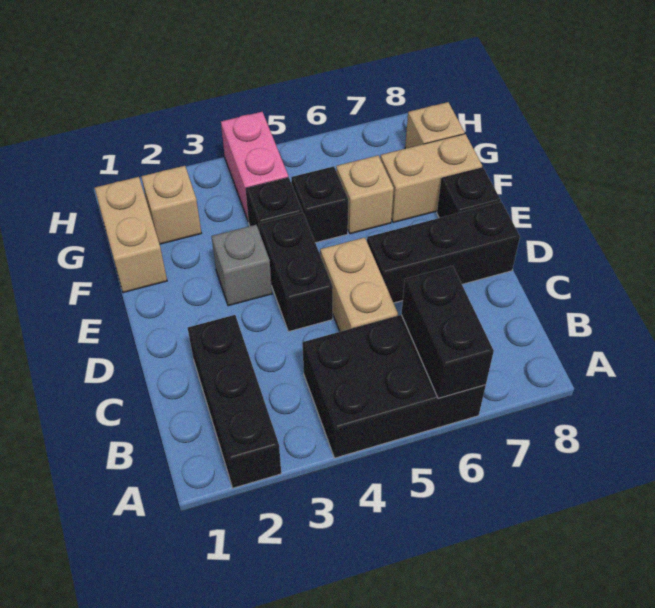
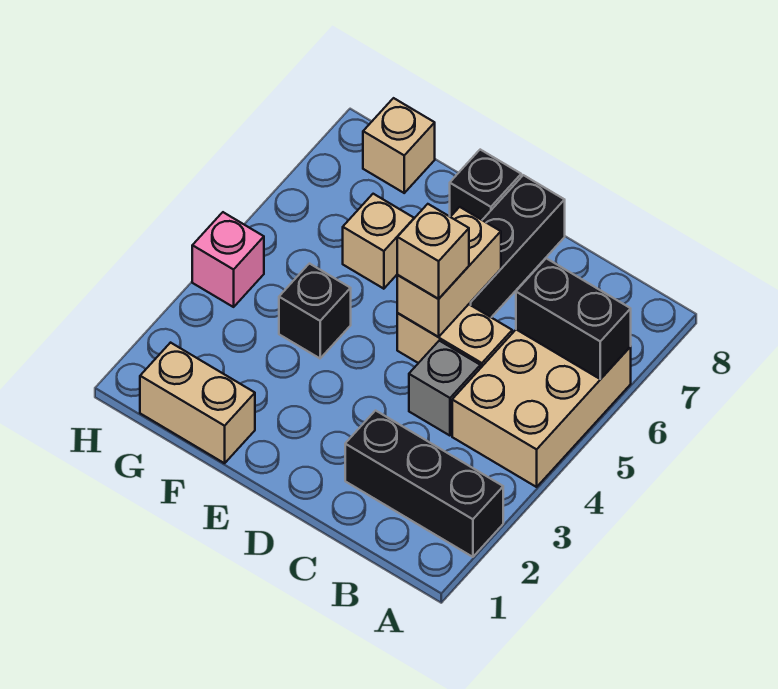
black 2x3 brick [303,315,486,458] -> tan 2x3 brick [452,330,631,487]
black 1x2 brick [259,213,333,332] -> none
grey 1x1 brick [211,225,272,306] -> grey 1x1 brick moved to [409,341,480,436]
black 1x1 brick [291,166,348,243] -> none
tan 1x2 brick [380,134,482,223] -> tan 1x2 brick moved to [397,207,501,337]
tan 1x1 brick [141,166,201,244] -> tan 1x1 brick moved to [397,204,469,299]
pink 1x2 brick [221,112,288,222] -> pink 1x1 brick [192,212,264,307]

